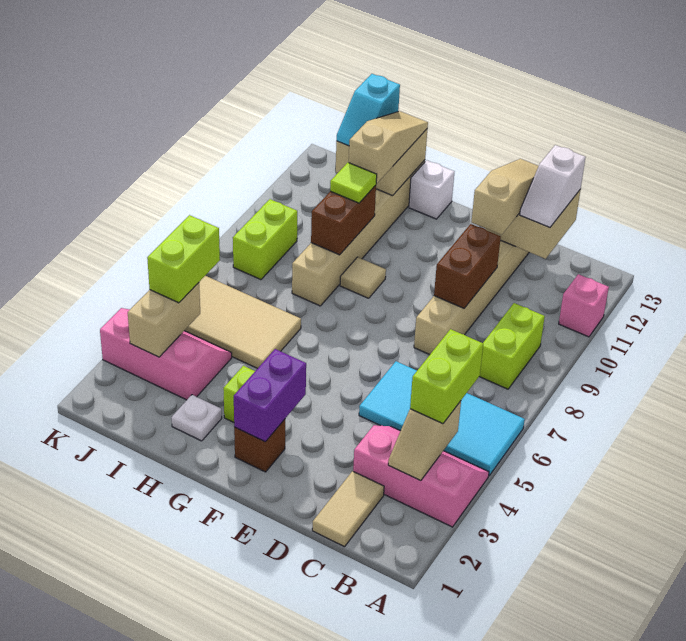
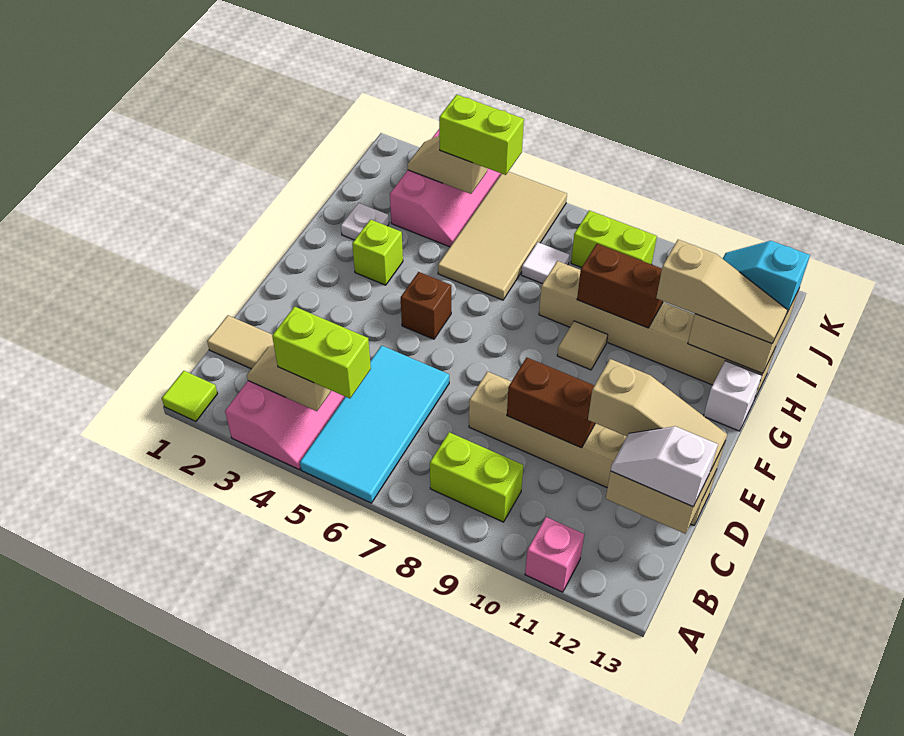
brown 1x1 brick [234,419,285,472] -> brown 1x1 brick moved to [401,272,451,339]
purple 1x2 brick [234,349,306,442] -> none
lime 1x1 tile [330,162,377,203] -> lime 1x1 tile moved to [162,371,217,421]
none -> white 1x1 tile [521,242,569,284]
tan 1x2 brick [128,283,200,357] -> tan 1x2 slope [407,136,487,194]

